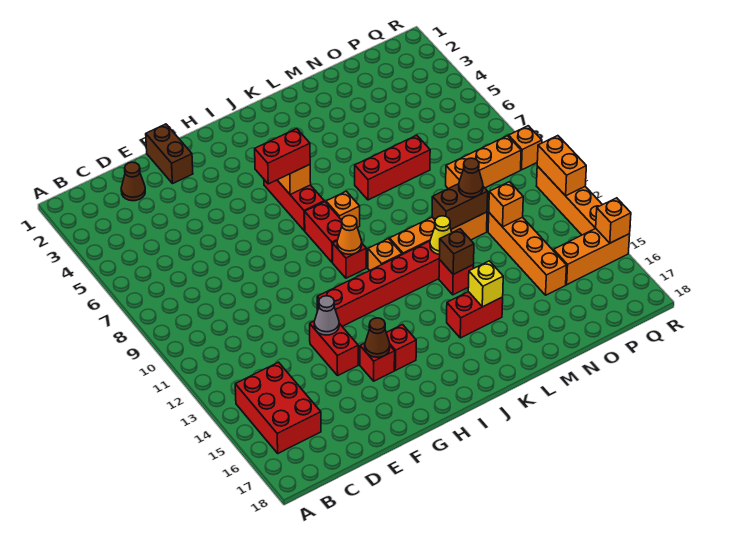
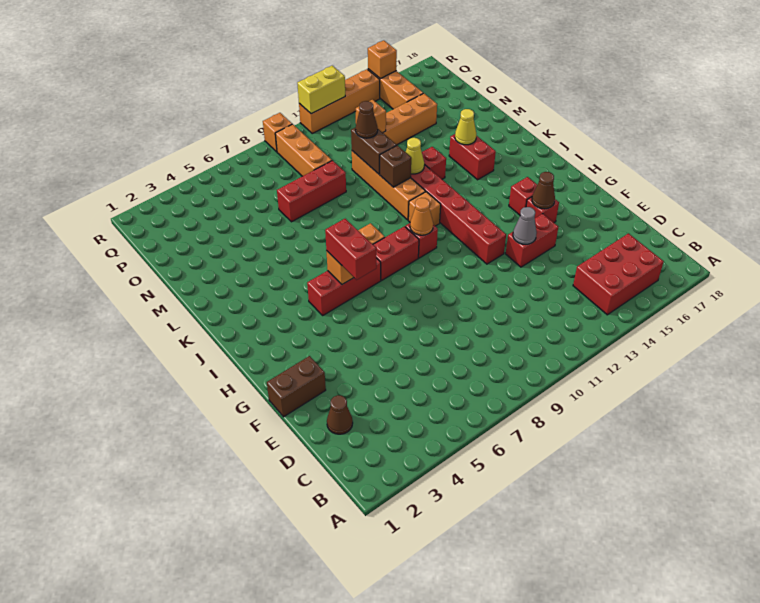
red 1x3 brick [355,135,430,200] -> red 1x3 brick turned to [277,161,346,222]
brown 1x1 brick [439,229,474,274] -> brown 1x1 brick moved to [380,145,411,187]
yellow 1x1 brick [468,261,503,307] -> yellow 1x1 cone [455,109,476,145]
orange 1x2 brick [537,136,586,196] -> yellow 1x2 brick [297,66,345,114]

